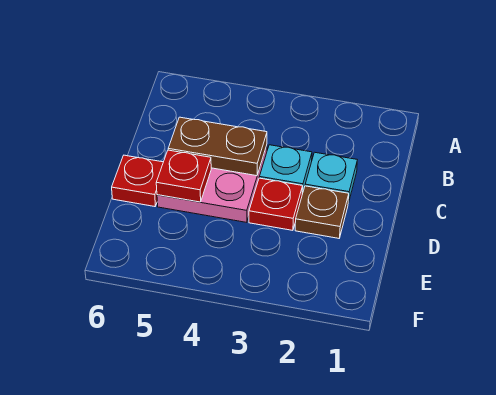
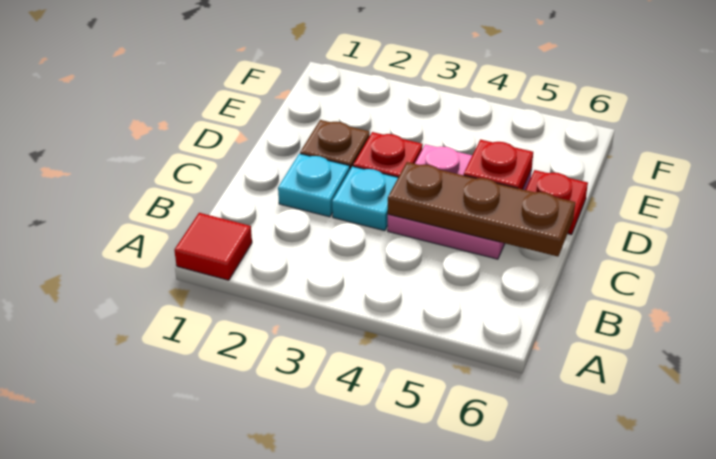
none -> red 1x1 tile [174,213,252,280]
brown 1x2 plate [168,117,267,176] -> brown 1x3 plate [388,162,575,256]

